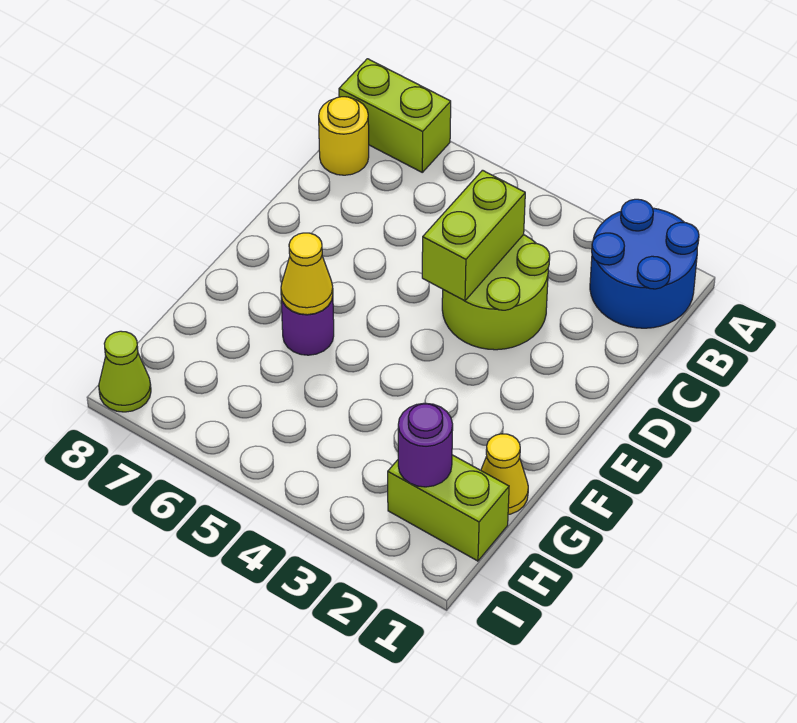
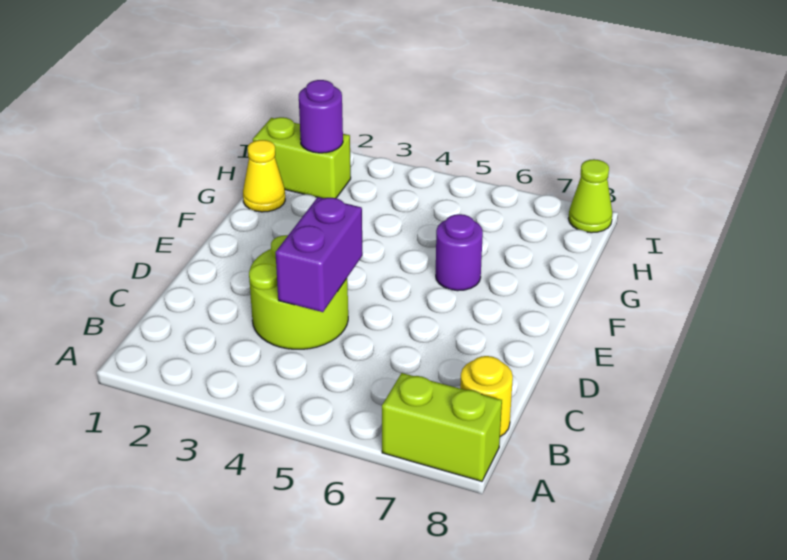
blue 2x2 round brick [590,199,699,328] -> none
lime 1x2 brick [422,170,525,301] -> purple 1x2 brick [276,197,363,312]
yellow 1x1 cone [281,233,333,315] -> none

